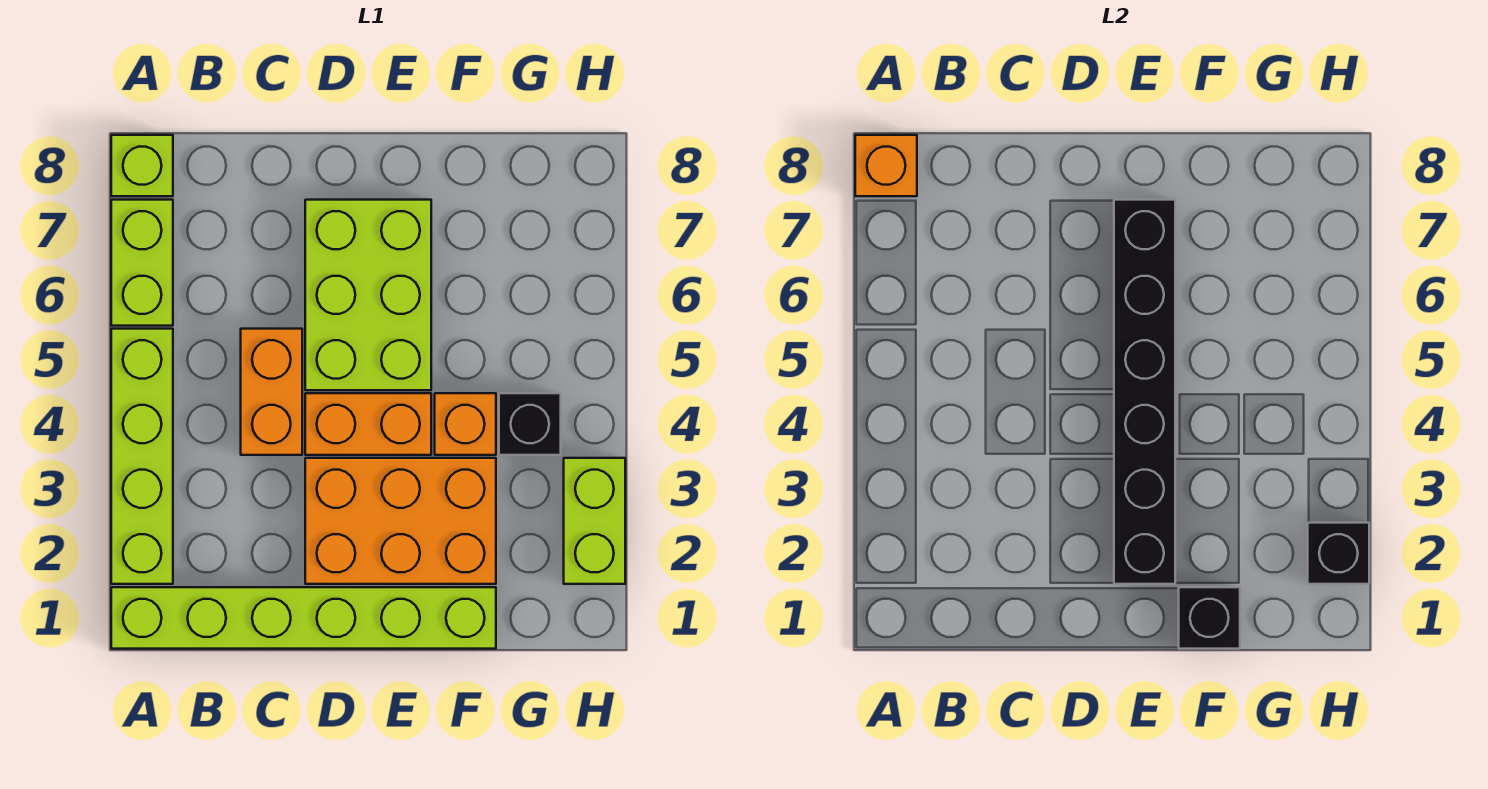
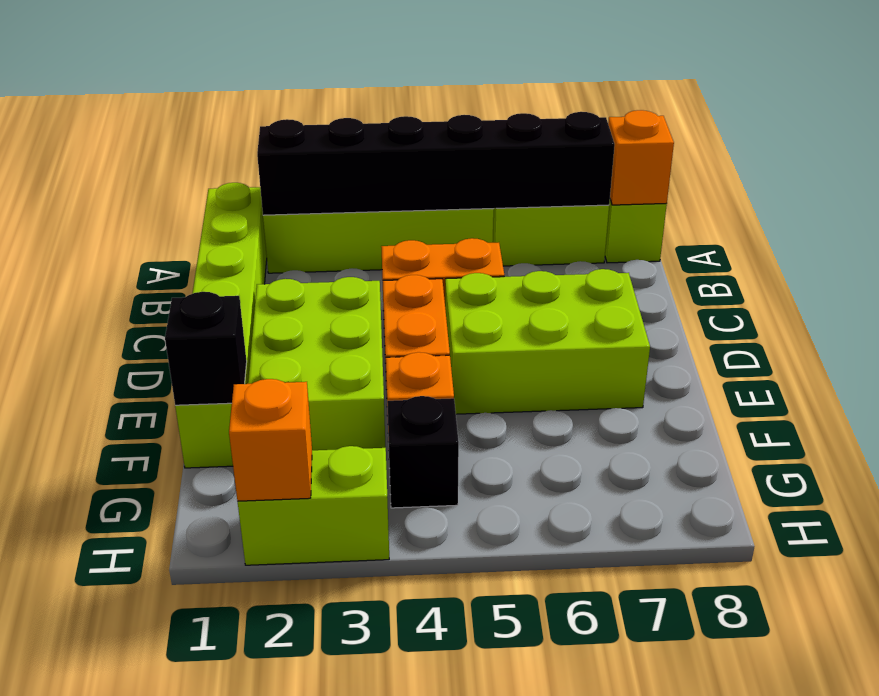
orange 2x3 brick [305,458,496,584] -> lime 2x3 brick [248,277,386,450]
black 1x6 brick [1114,200,1175,584] -> black 1x6 brick moved to [257,112,615,215]
black 1x1 brick [1308,523,1369,584] -> orange 1x1 brick [229,379,312,501]

